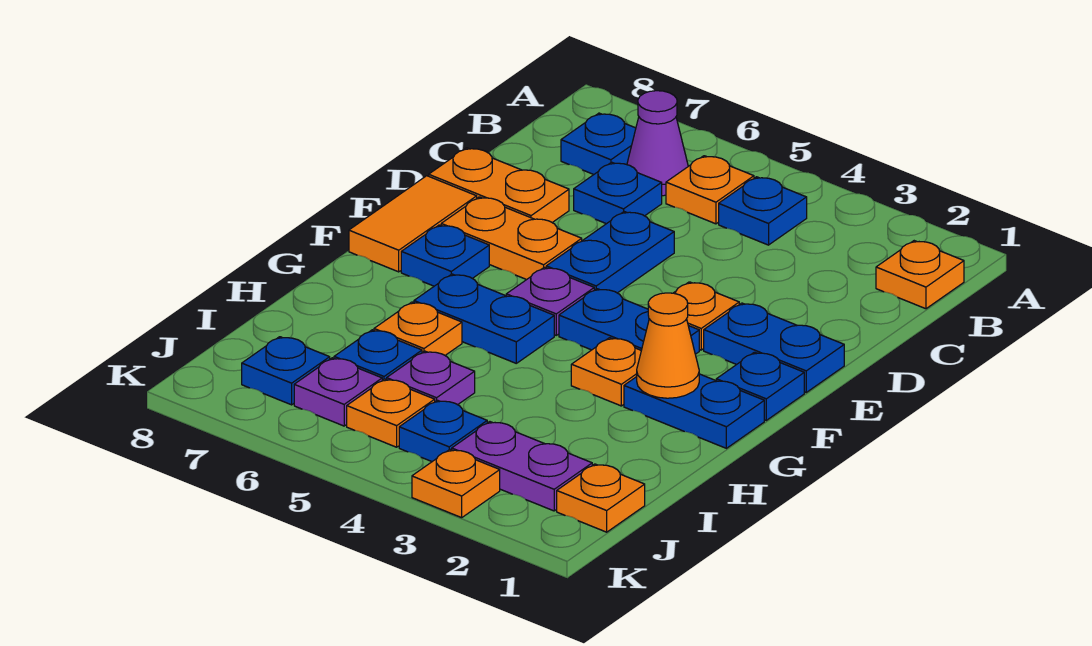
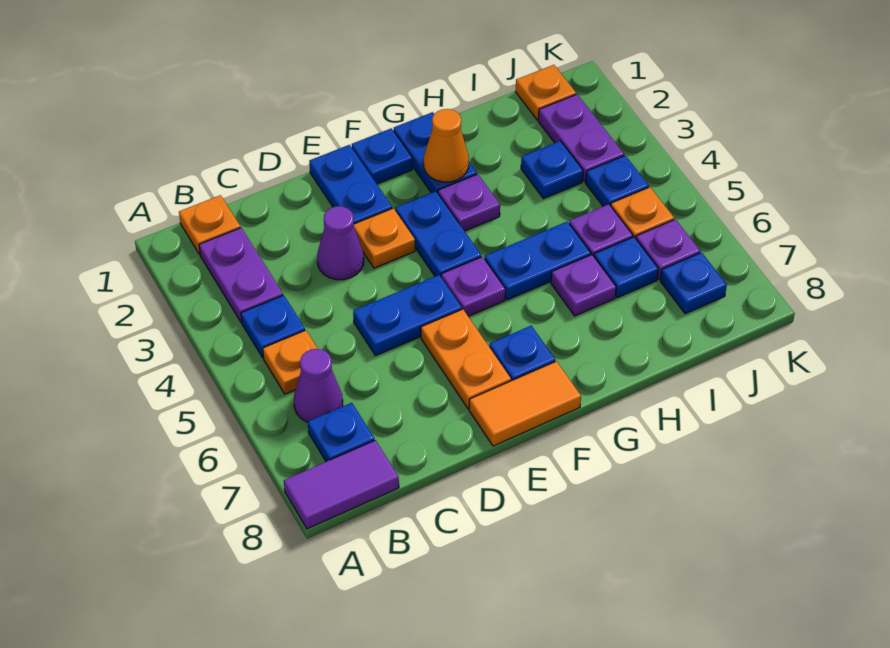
none -> purple 1x2 tile [284,440,399,529]
none -> purple 1x2 plate [199,228,283,323]
blue 1x1 plate [574,162,662,224] -> blue 1x1 plate moved to [521,141,583,199]
none -> purple 1x1 cone [317,206,364,280]
orange 1x2 plate [429,148,569,222] -> none
orange 1x1 plate [571,338,641,406] -> purple 1x1 plate [438,174,500,231]
blue 1x2 plate [414,274,554,363] -> blue 1x2 plate turned to [485,222,591,300]
orange 1x1 plate [374,302,462,355] -> purple 1x1 plate [551,255,616,316]
orange 1x1 plate [412,449,500,518] -> none

